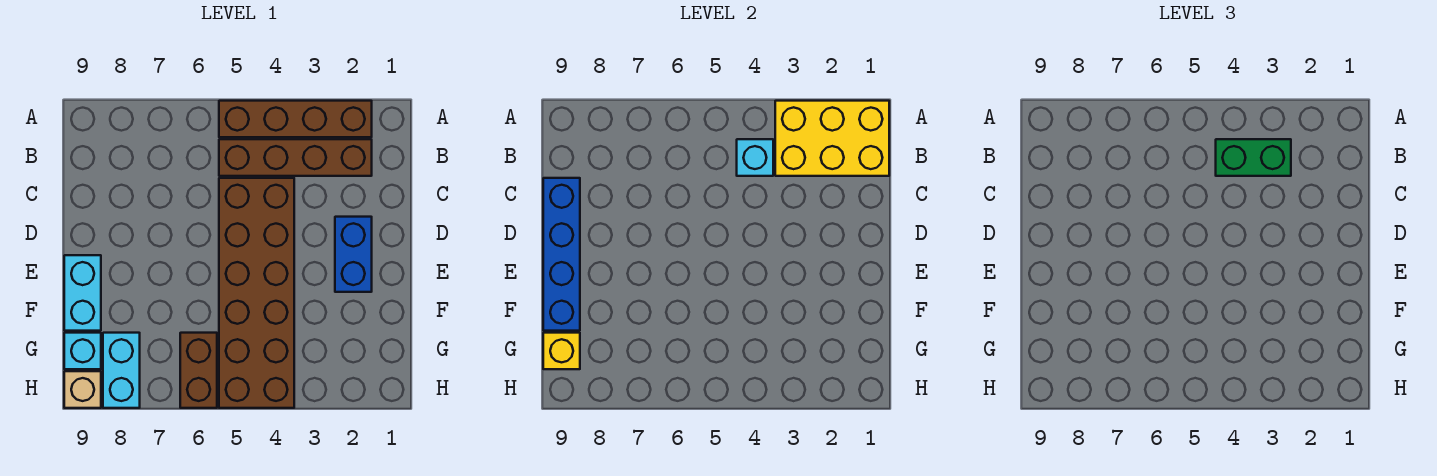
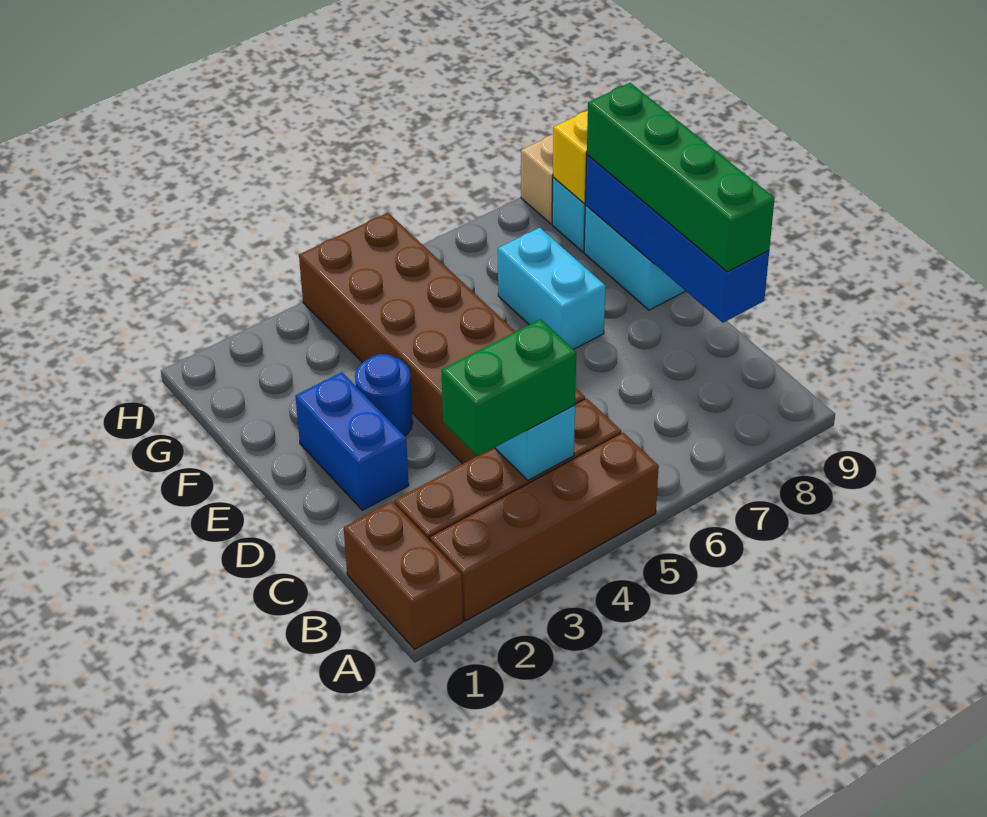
yellow 2x3 brick [775,101,889,176] -> none
none -> green 1x4 brick [587,83,775,272]
none -> blue 1x1 round brick [355,354,413,436]
brown 1x2 brick [180,333,217,408] -> brown 1x2 brick moved to [344,502,463,649]
cyan 1x2 brick [103,333,140,408] -> cyan 1x2 brick moved to [498,228,606,350]

